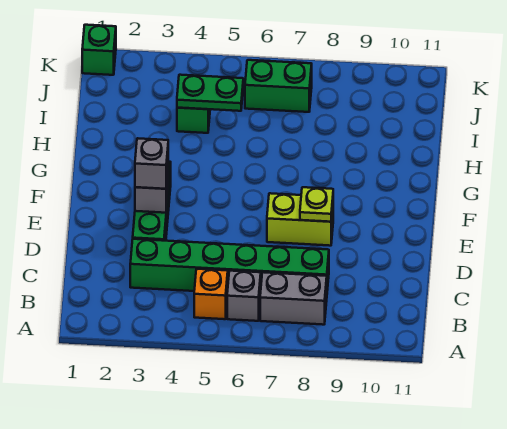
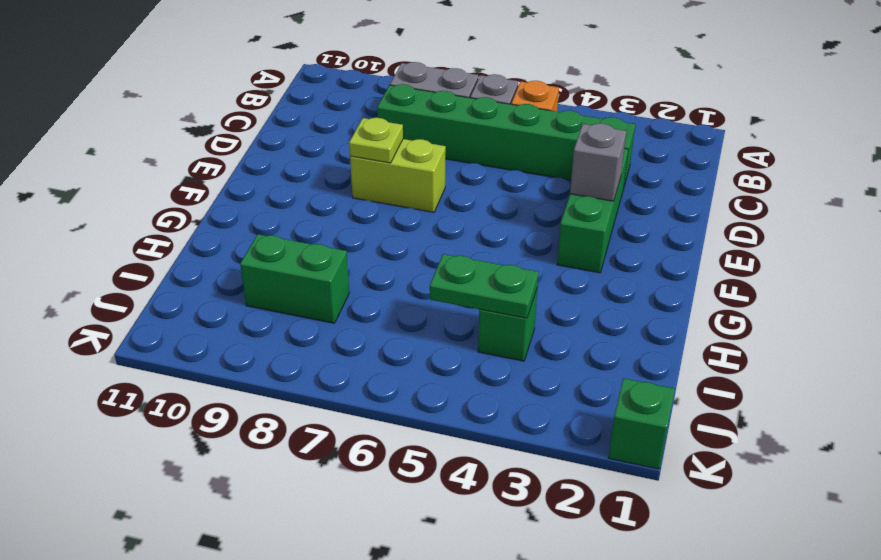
grey 1x1 brick [135,138,168,189] -> none
green 1x2 brick [245,60,312,112] -> green 1x2 brick moved to [240,234,349,323]

